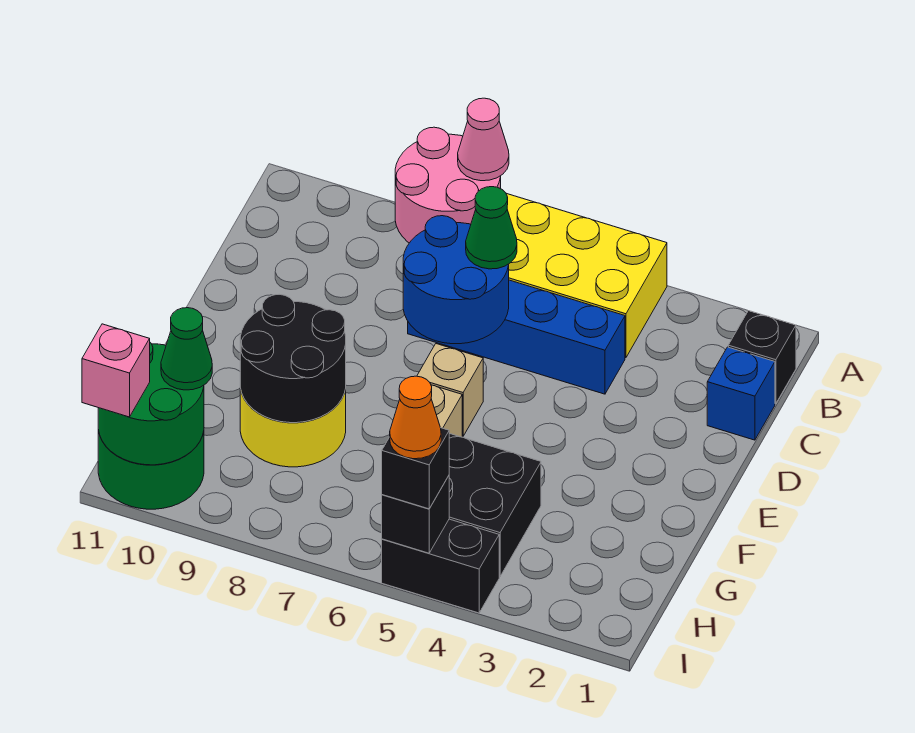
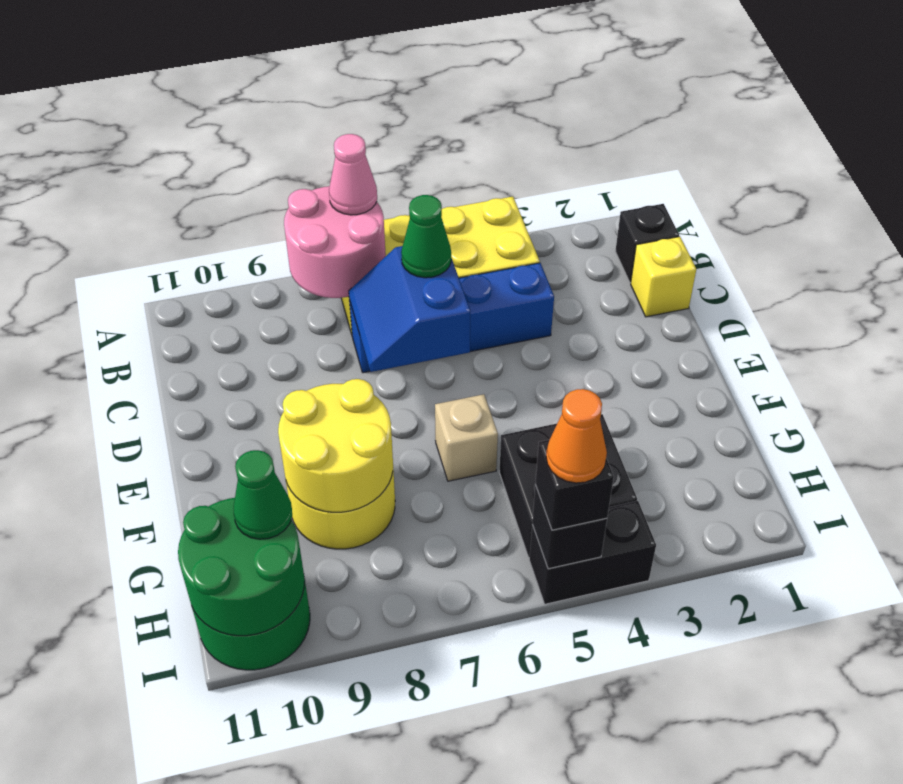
blue 1x1 brick [707,347,775,440] -> yellow 1x1 brick [631,237,696,317]
blue 2x2 round brick [403,216,509,344] -> blue 2x2 slope [349,246,470,372]
tan 1x1 brick [417,344,483,436] -> none
black 2x2 round brick [240,294,346,423] -> yellow 2x2 round brick [278,379,393,512]
pink 1x1 brick [82,324,150,417] -> none

